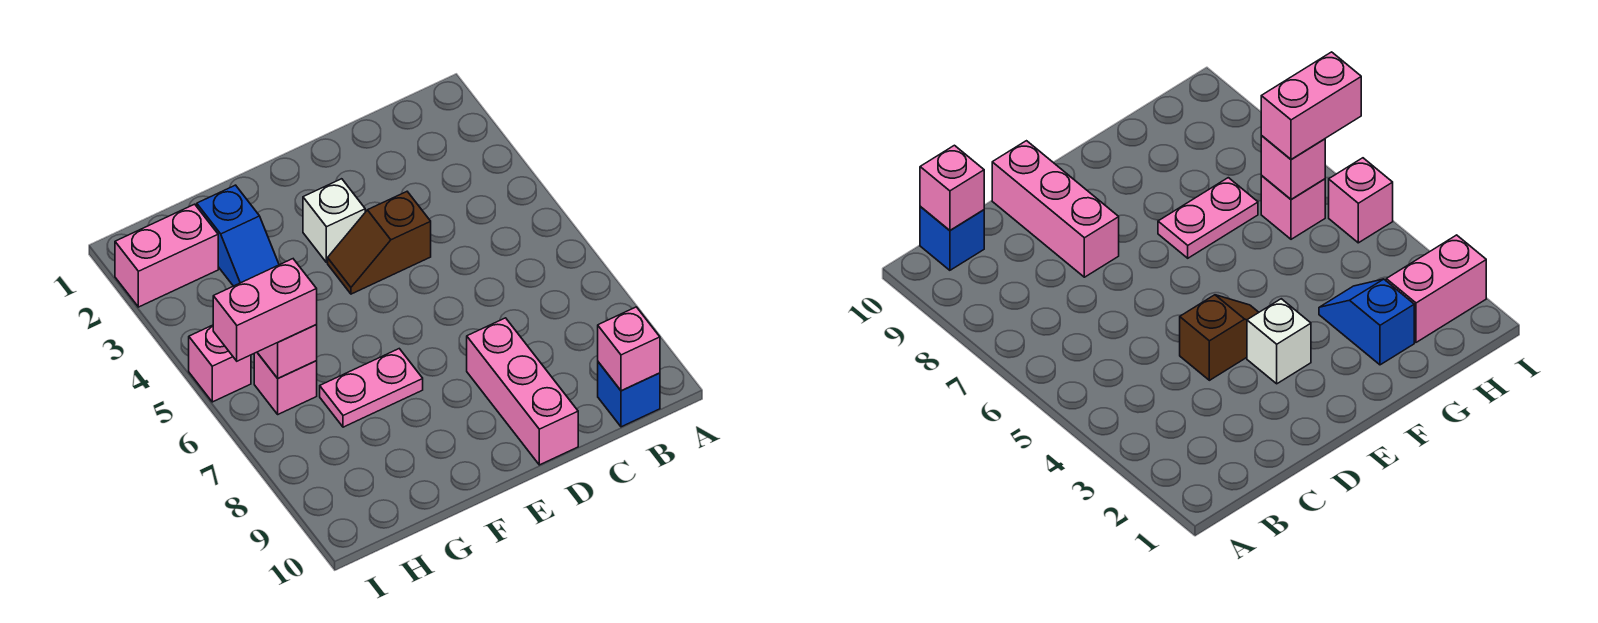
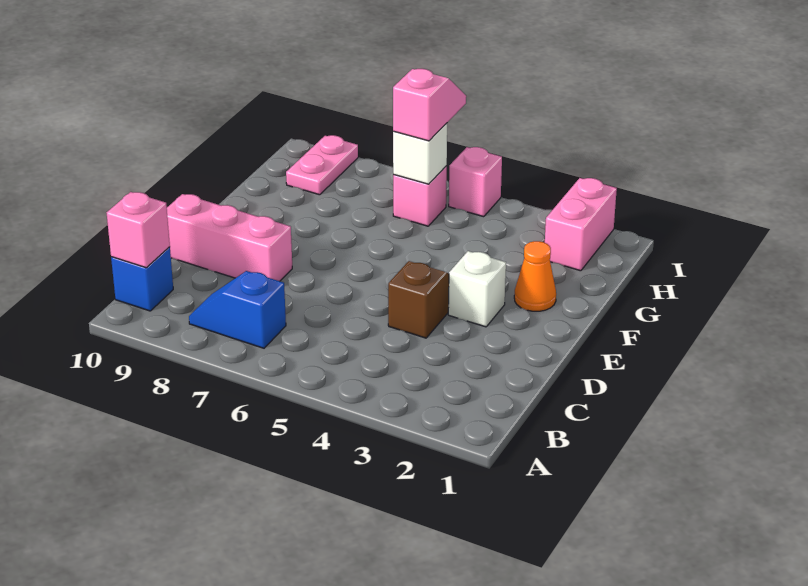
none -> orange 1x1 cone [514,241,556,311]
pink 1x2 plate [320,349,423,427] -> pink 1x2 plate moved to [286,135,358,195]
blue 1x2 slope [197,185,279,286] -> blue 1x2 slope moved to [189,271,286,348]
pink 1x1 brick [257,325,317,378] -> white 1x1 brick [393,123,447,184]
pink 1x2 brick [213,259,317,361] -> pink 1x2 slope [393,69,466,141]

